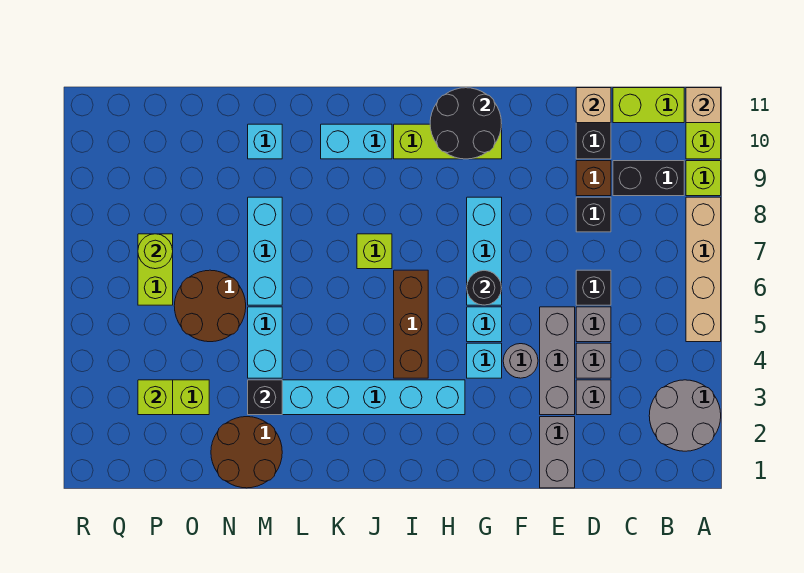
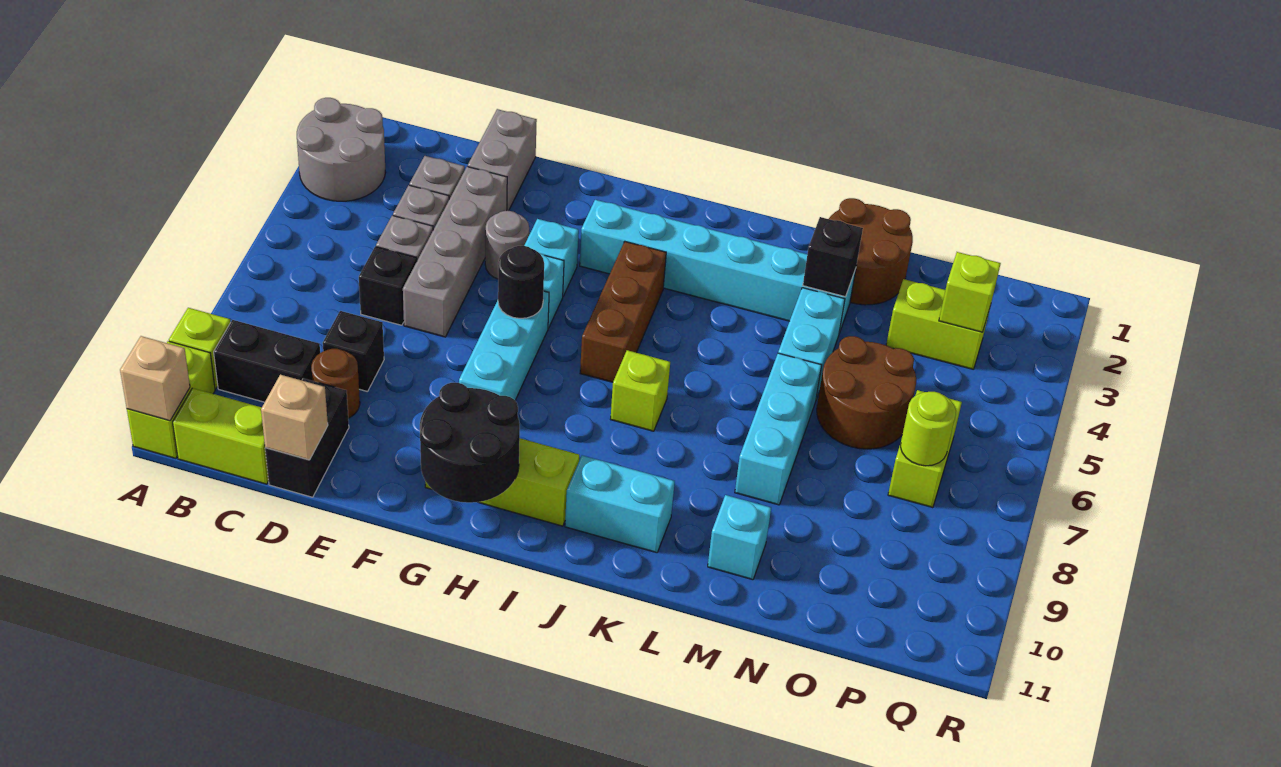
tan 1x4 brick [686,197,721,342] -> none
brown 1x1 brick [576,161,611,196] -> brown 1x1 round brick [311,349,360,418]
grey 1x3 brick [540,307,575,415] -> grey 1x4 brick [403,167,507,337]

